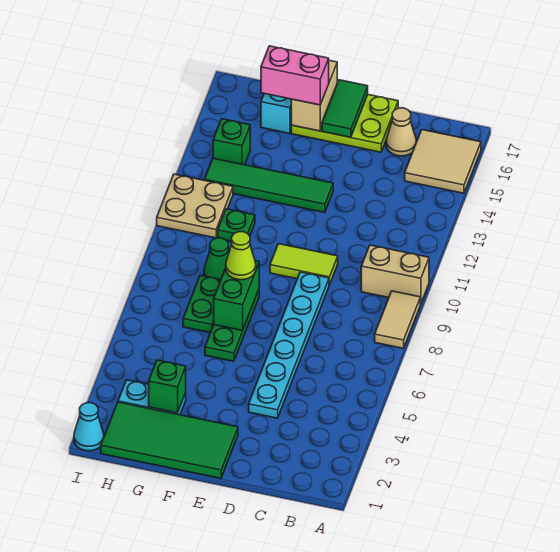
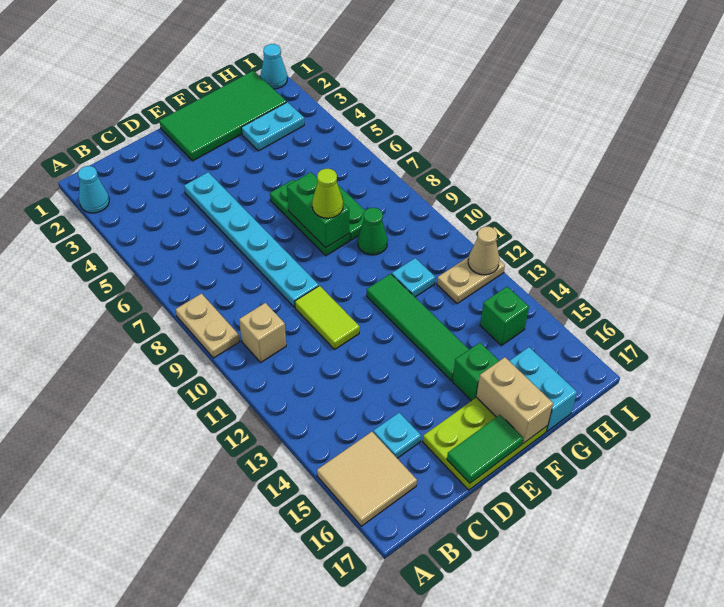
none -> cyan 1x1 cone [78,166,109,213]
tan 1x2 tile [375,291,420,348] -> tan 1x2 plate [176,294,240,358]
tan 1x2 brick [361,245,429,304] -> tan 1x1 brick [239,303,286,362]
none -> cyan 1x1 plate [373,413,421,458]
tan 1x1 cone [386,108,416,156] -> tan 1x1 cone moved to [468,226,499,275]
lime 1x2 tile [270,244,338,285] -> lime 1x2 tile turned to [295,286,360,349]
green 1x4 tile [205,158,333,213] -> green 1x4 tile turned to [367,274,469,380]
green 1x2 tile [322,80,368,137] -> green 1x2 tile turned to [447,415,523,483]
pink 1x2 brick [261,46,329,105] -> none
green 1x1 brick [149,360,186,413] -> green 1x1 brick moved to [452,343,499,401]
green 1x1 plate [218,209,255,241] -> cyan 1x1 plate [392,258,435,297]
tan 2x2 plate [157,174,233,238] -> tan 1x2 plate [437,257,505,303]

